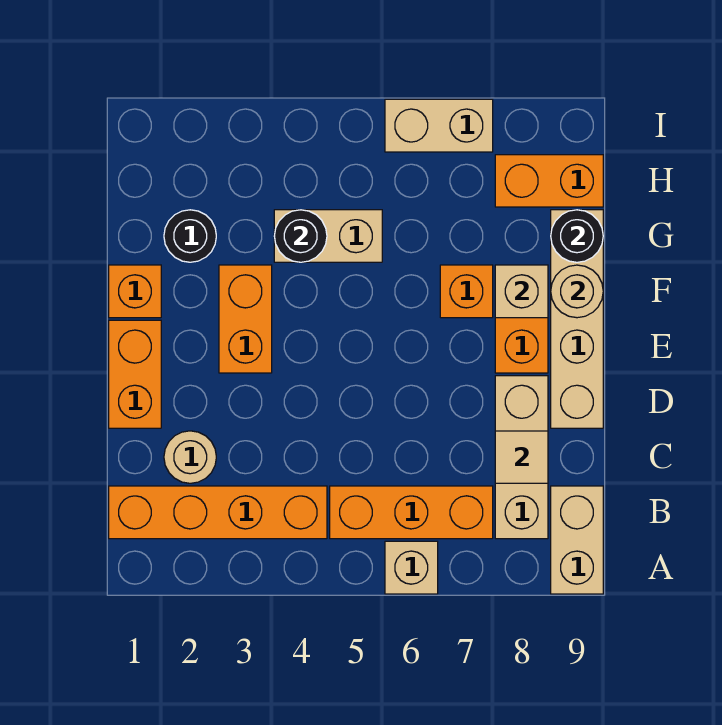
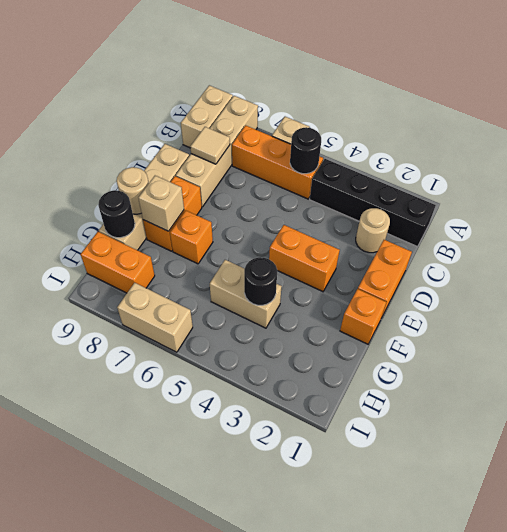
orange 1x4 brick [109,486,327,539] -> black 1x4 brick [310,159,436,247]
tan 1x3 brick [495,376,548,539] -> tan 1x4 brick [176,96,258,207]
orange 1x2 brick [219,265,272,373] -> orange 1x2 brick turned to [269,225,340,292]
black 1x1 round brick [164,210,216,262] -> black 1x1 round brick moved to [290,127,321,174]

